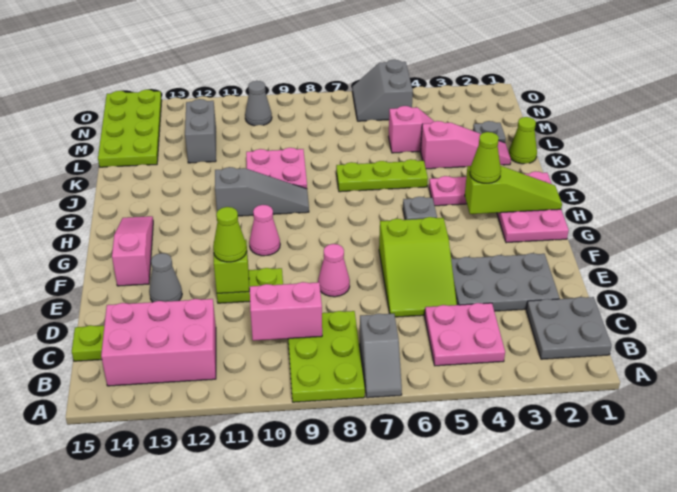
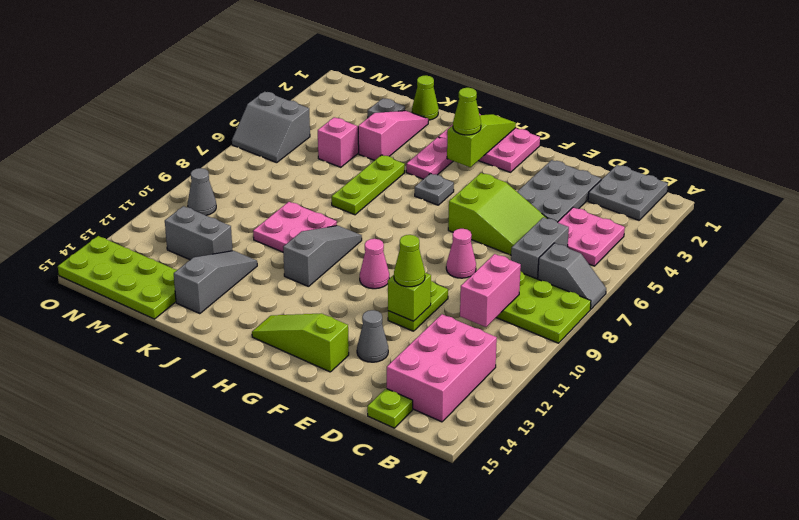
none -> grey 1x2 brick [511,217,569,279]
pink 1x3 slope [112,216,153,286] -> lime 1x3 slope [252,314,349,372]
none -> grey 1x3 slope [174,251,257,314]

